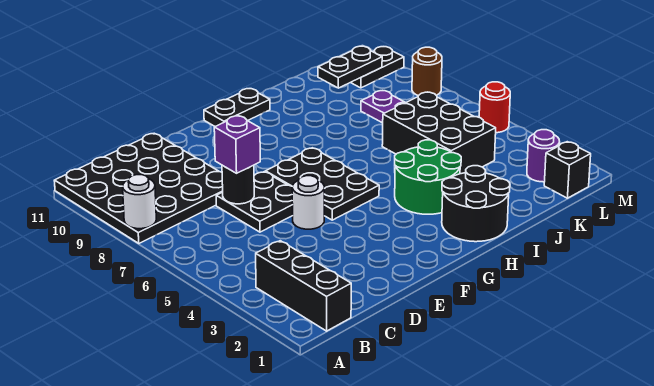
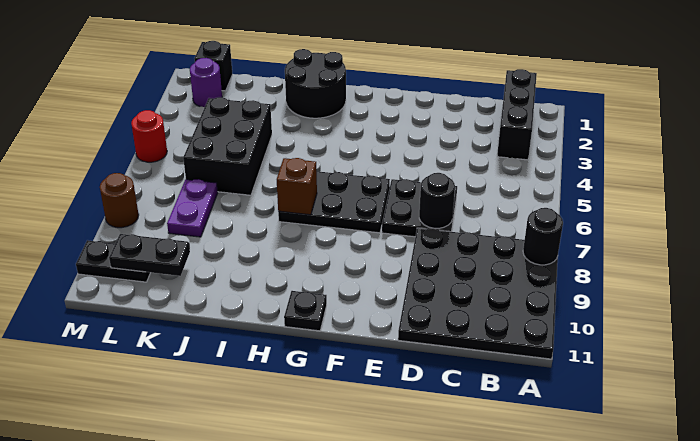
white 1x1 round brick [123,175,156,229] -> black 1x1 round brick [523,208,563,265]
purple 1x1 brick [214,116,260,173] -> none
white 1x1 round brick [292,176,324,229] -> none
black 2x3 plate [266,148,379,220] -> black 2x3 plate turned to [278,171,390,233]
black 1x2 plate [204,89,270,126] -> black 1x1 plate [284,291,327,331]
green 2x2 round brick [395,140,461,214] -> none
none -> brown 1x1 brick [277,158,317,215]

